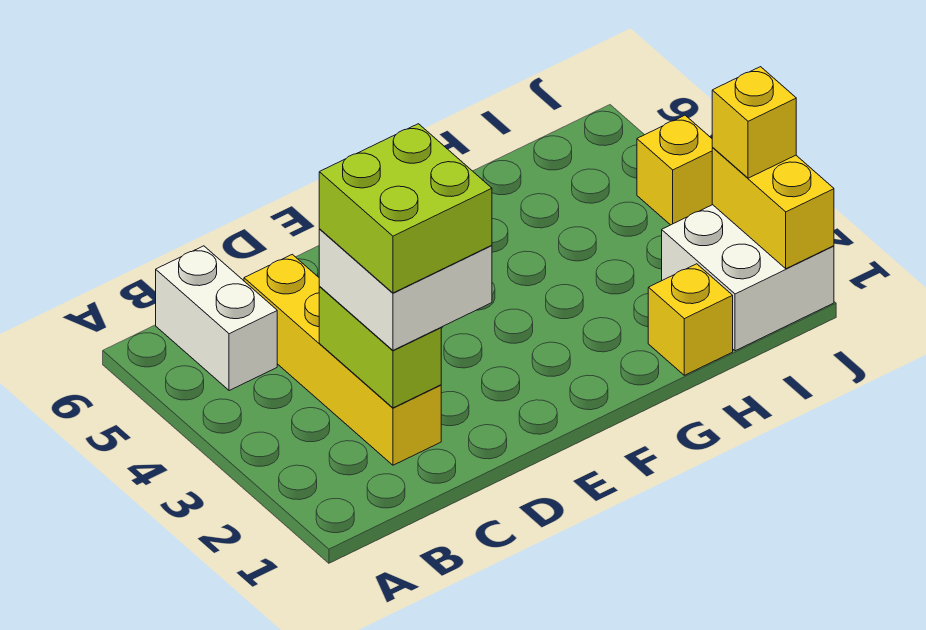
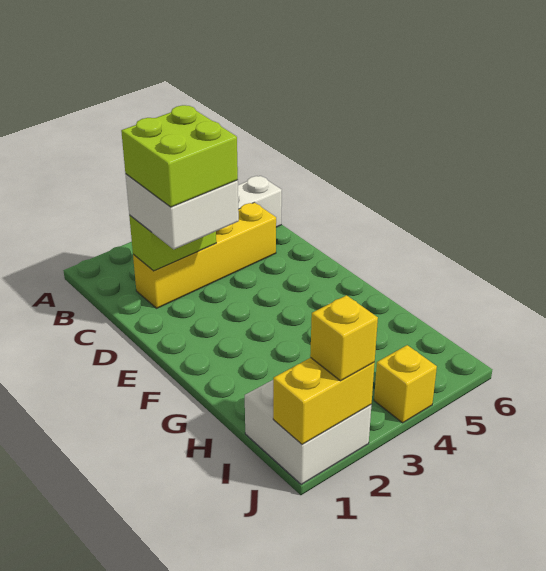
yellow 1x1 brick [648,264,733,375] -> none

